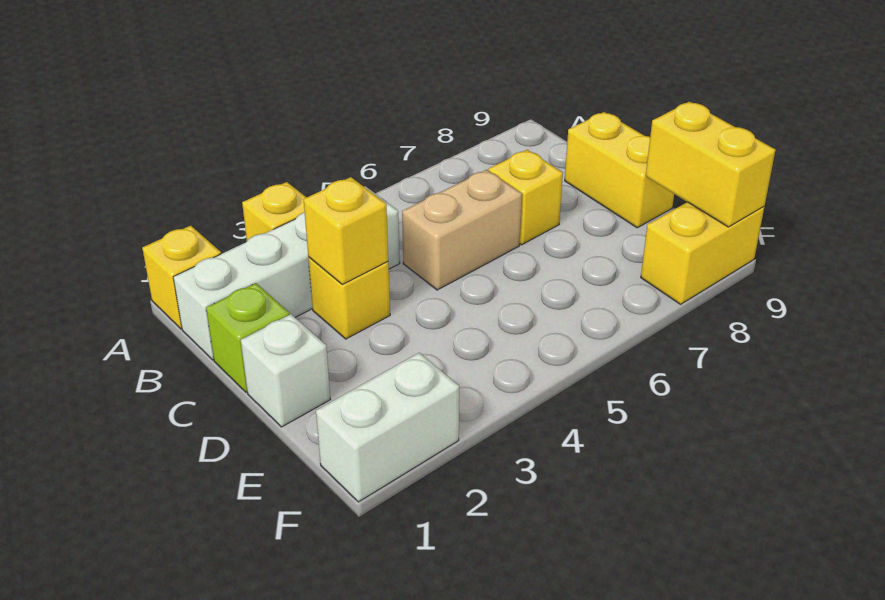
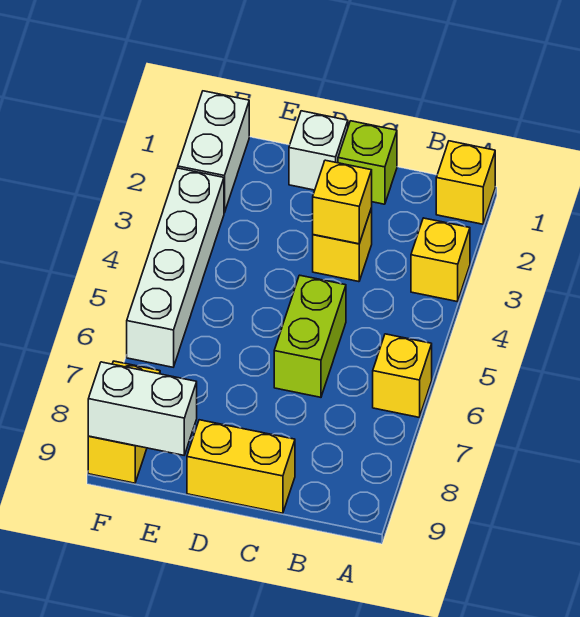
white 1x4 brick [173,186,400,360] -> white 1x4 brick moved to [127,168,224,367]
tan 1x2 brick [402,170,522,290] -> lime 1x2 brick [274,275,346,397]
yellow 1x1 brick [488,150,563,245] -> yellow 1x1 brick moved to [373,334,432,417]
yellow 1x2 brick [646,102,775,227] -> white 1x2 brick [88,362,197,455]

